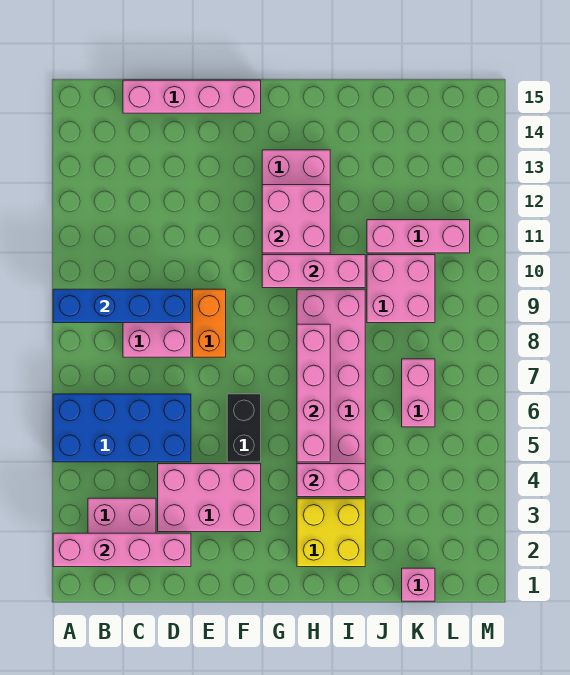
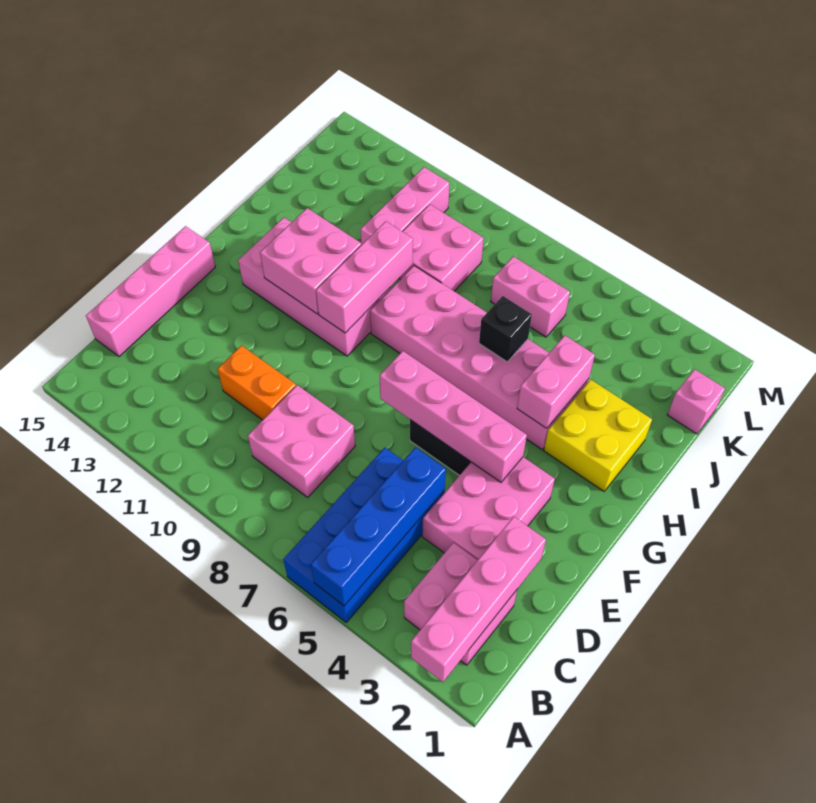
blue 1x4 brick [53,289,191,323] -> blue 1x4 brick moved to [311,447,446,606]
orange 1x2 brick [193,289,226,357] -> orange 1x2 brick moved to [218,346,296,420]
pink 1x4 brick [297,324,330,462] -> pink 1x4 brick moved to [380,351,527,482]
none -> black 1x1 brick [479,296,532,362]

